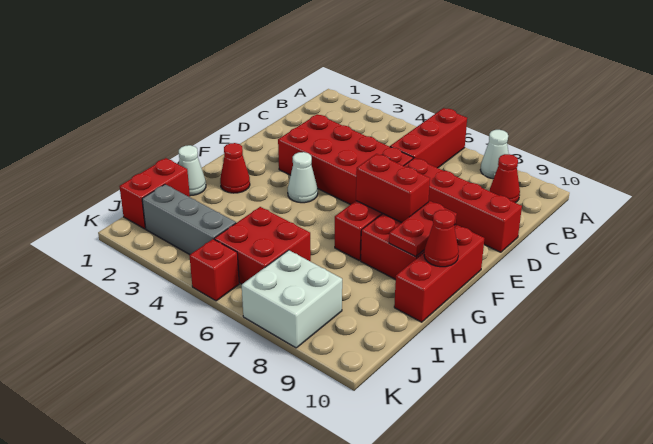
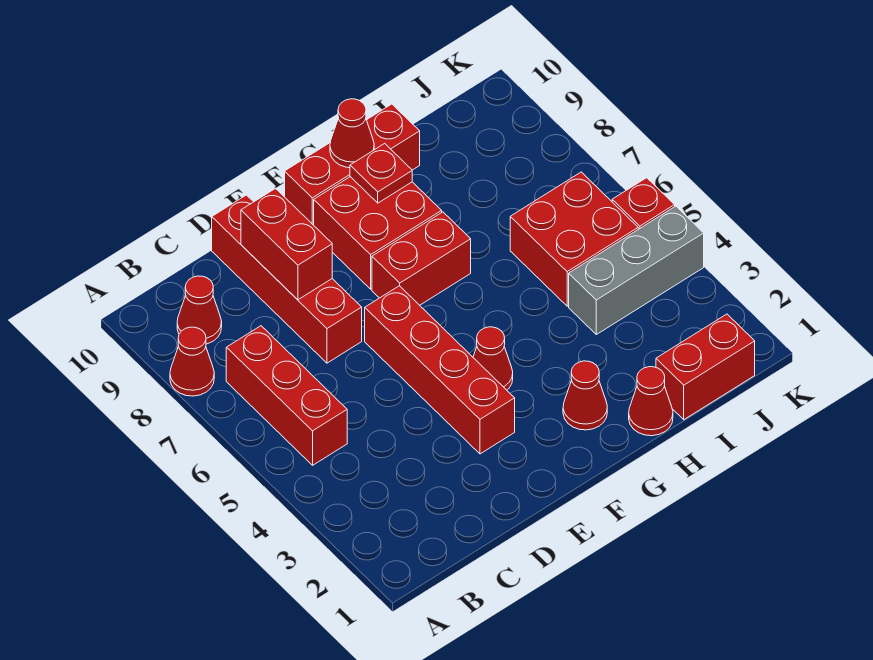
red 1x3 brick [390,108,467,168] -> red 1x3 brick turned to [226,326,347,465]
white 1x1 cone [480,130,509,179] -> red 1x1 cone [170,327,214,396]
red 2x4 brick [278,114,413,205] -> red 1x4 brick [365,286,515,454]
white 1x1 cone [288,152,318,203] -> red 1x1 cone [473,327,513,390]
red 1x2 brick [356,154,430,223] -> red 1x2 brick moved to [241,189,332,300]
red 1x2 plate [389,201,457,257] -> red 1x1 plate [350,143,412,203]
white 1x1 cone [179,145,206,196] -> red 1x1 cone [629,367,673,436]
grey 1x3 brick [142,184,236,255] -> grey 1x3 brick turned to [569,206,704,334]
white 2x2 brick [242,250,342,348] -> none

